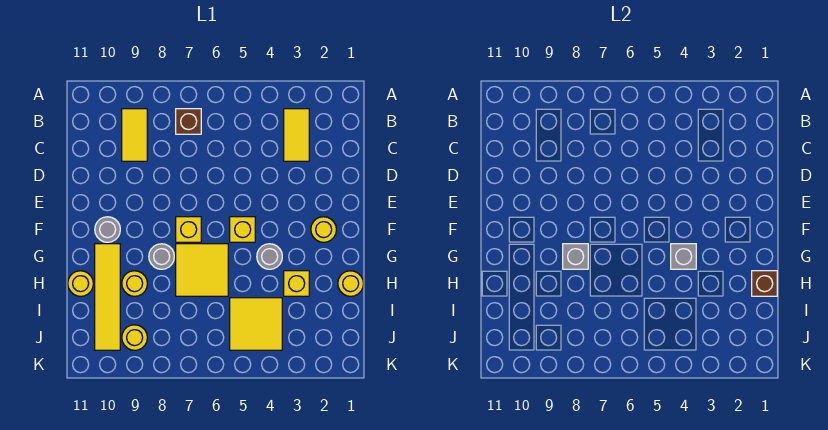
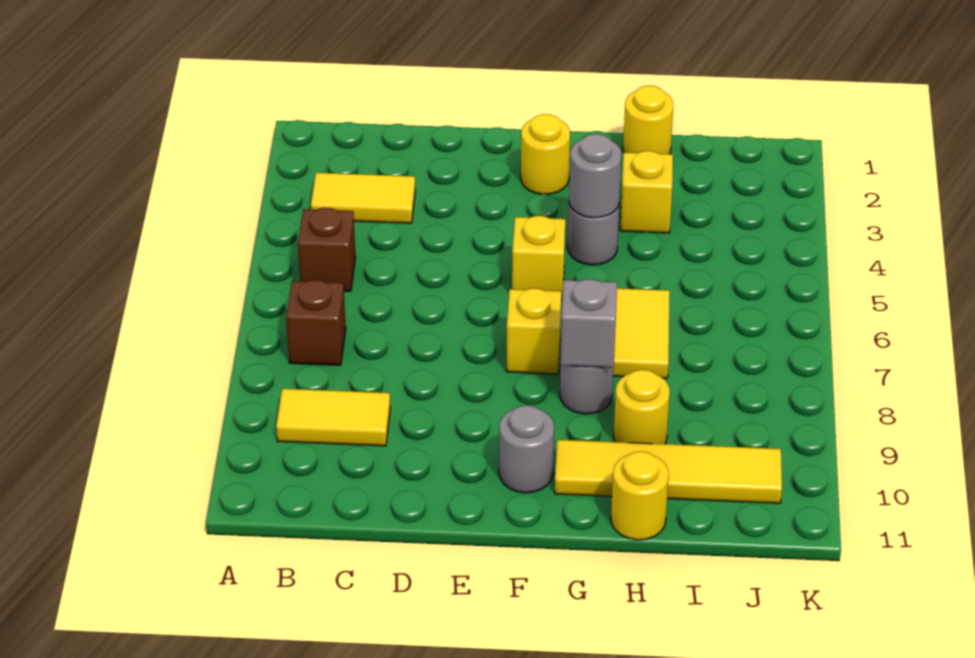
grey 1x1 brick [671,244,696,269] -> grey 1x1 round brick [569,134,621,218]
brown 1x1 brick [752,271,777,296] -> brown 1x1 brick moved to [298,208,355,291]
yellow 2x2 tile [230,298,282,350] -> none
yellow 1x1 round brick [122,325,147,350] -> none

